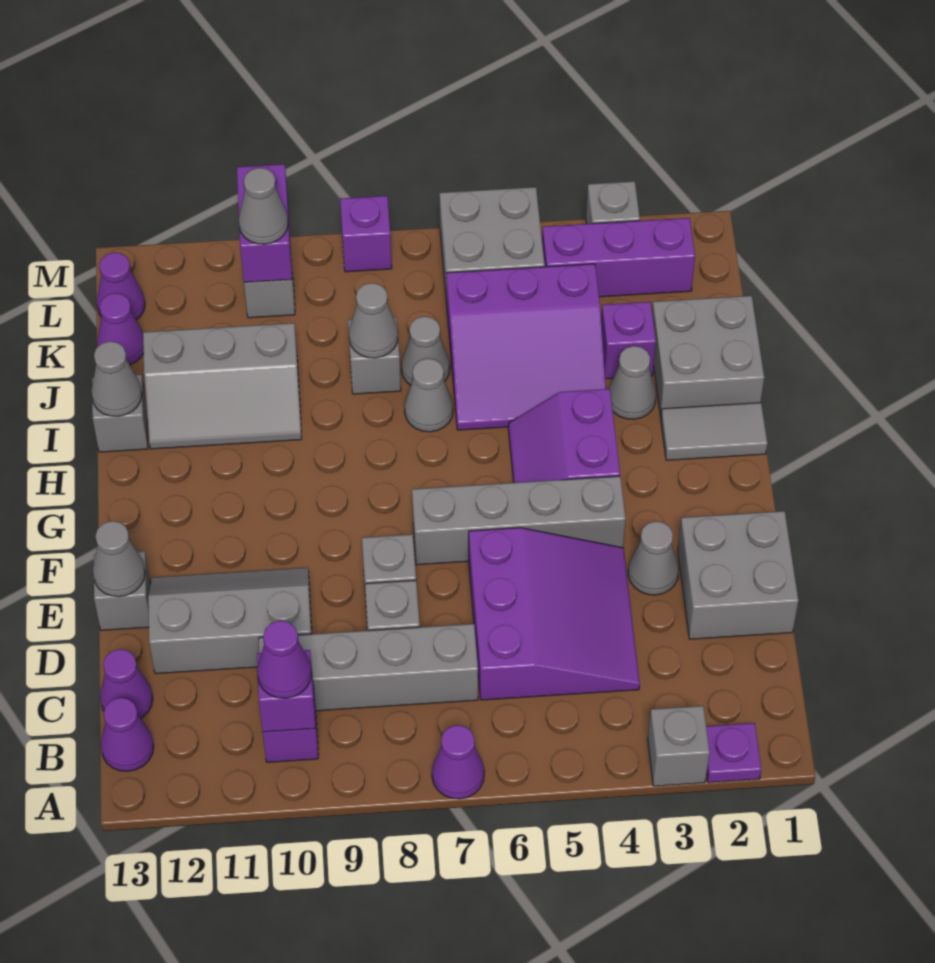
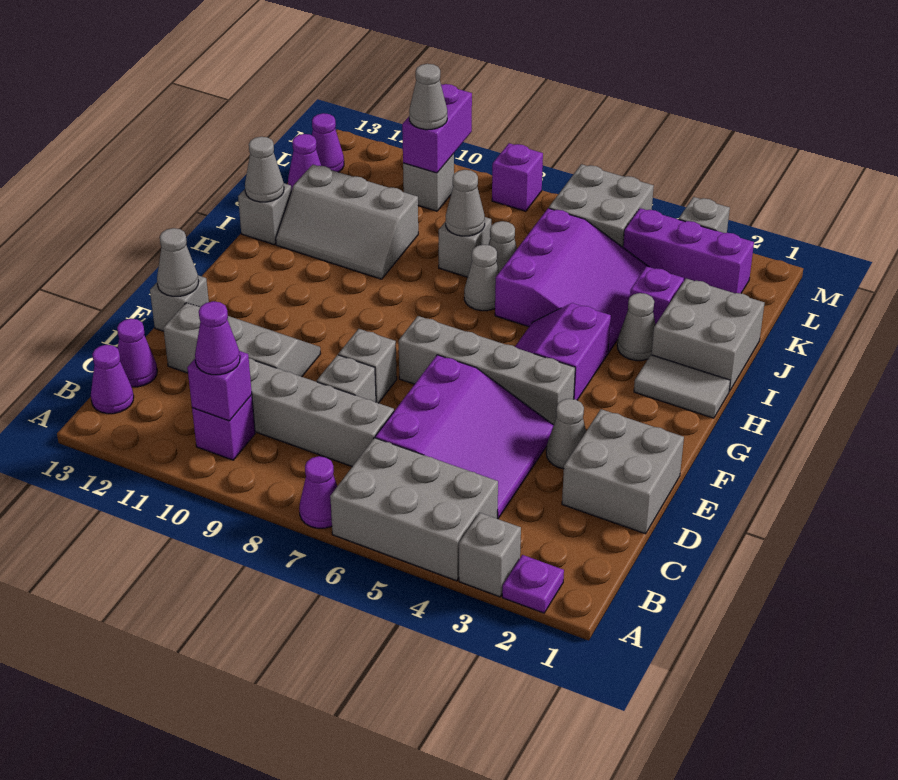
none -> grey 2x3 brick [330,438,498,581]
purple 3x3 slope [446,264,606,430] -> purple 3x3 slope turned to [495,208,649,352]

